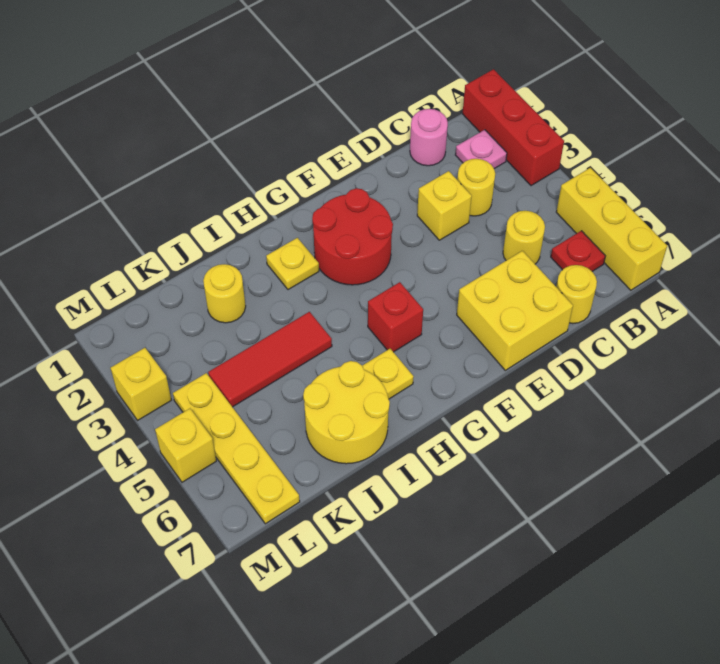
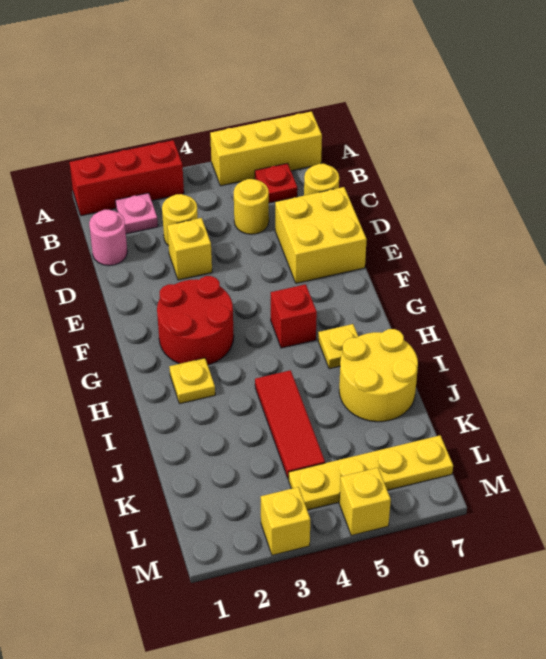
yellow 1x1 round brick [203,264,246,323] -> none

